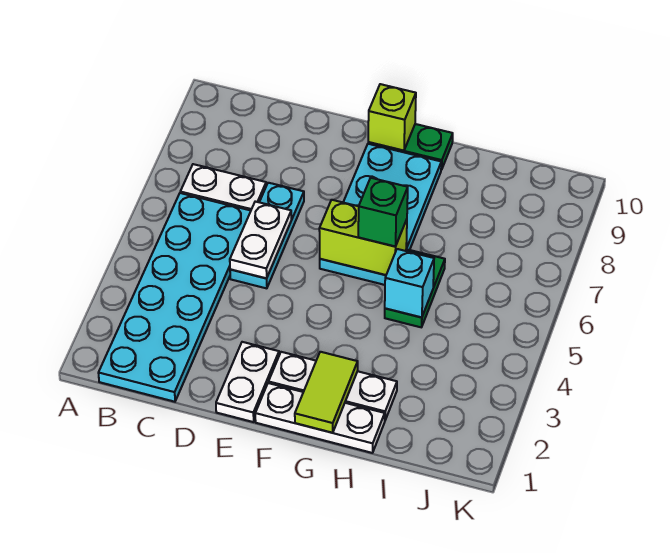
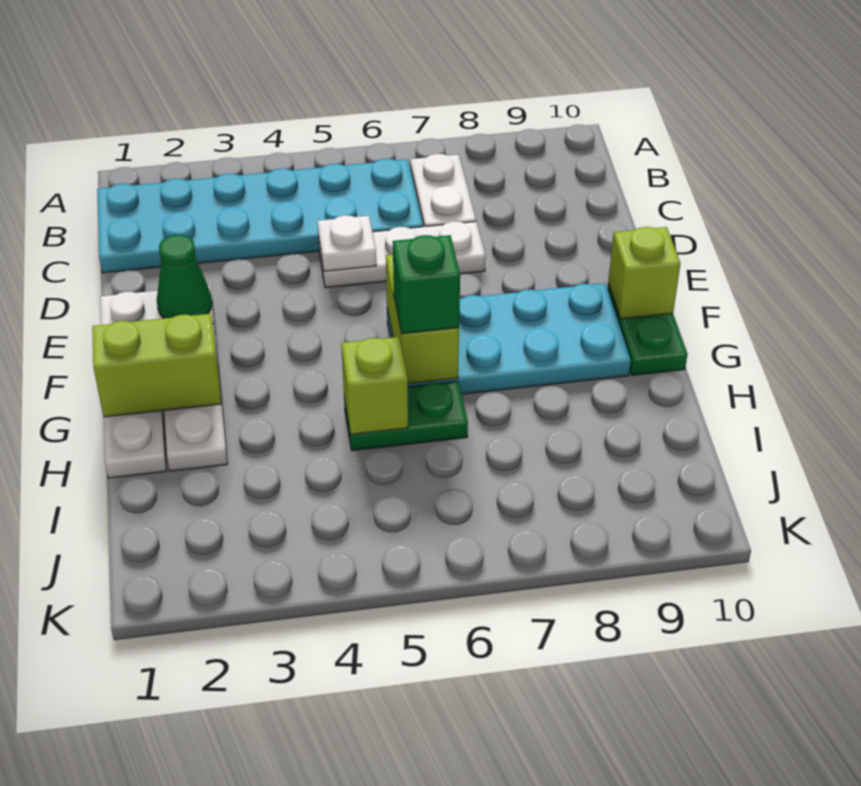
cyan 1x3 plate [230,183,304,288] -> white 1x3 plate [319,221,485,288]
white 1x2 plate [230,202,291,278] -> white 1x1 plate [318,215,376,271]
none -> green 1x1 cone [157,235,212,319]
lime 1x2 tile [295,352,358,433] -> lime 1x2 brick [92,314,221,417]
cyan 1x1 brick [385,249,434,317] -> lime 1x1 brick [341,337,408,434]

